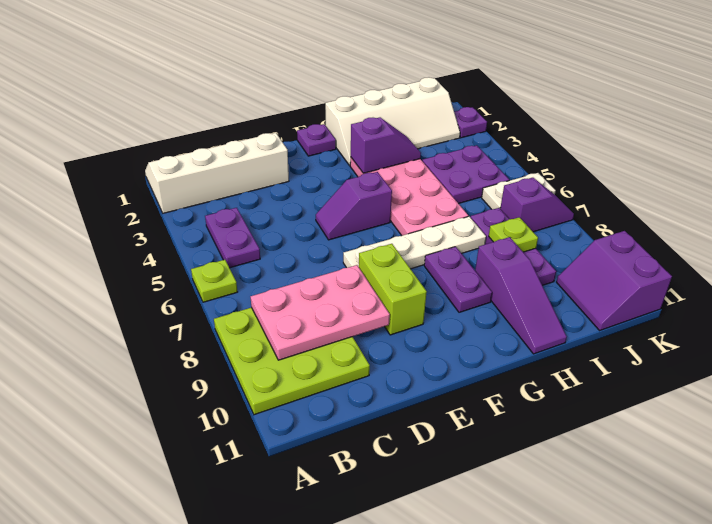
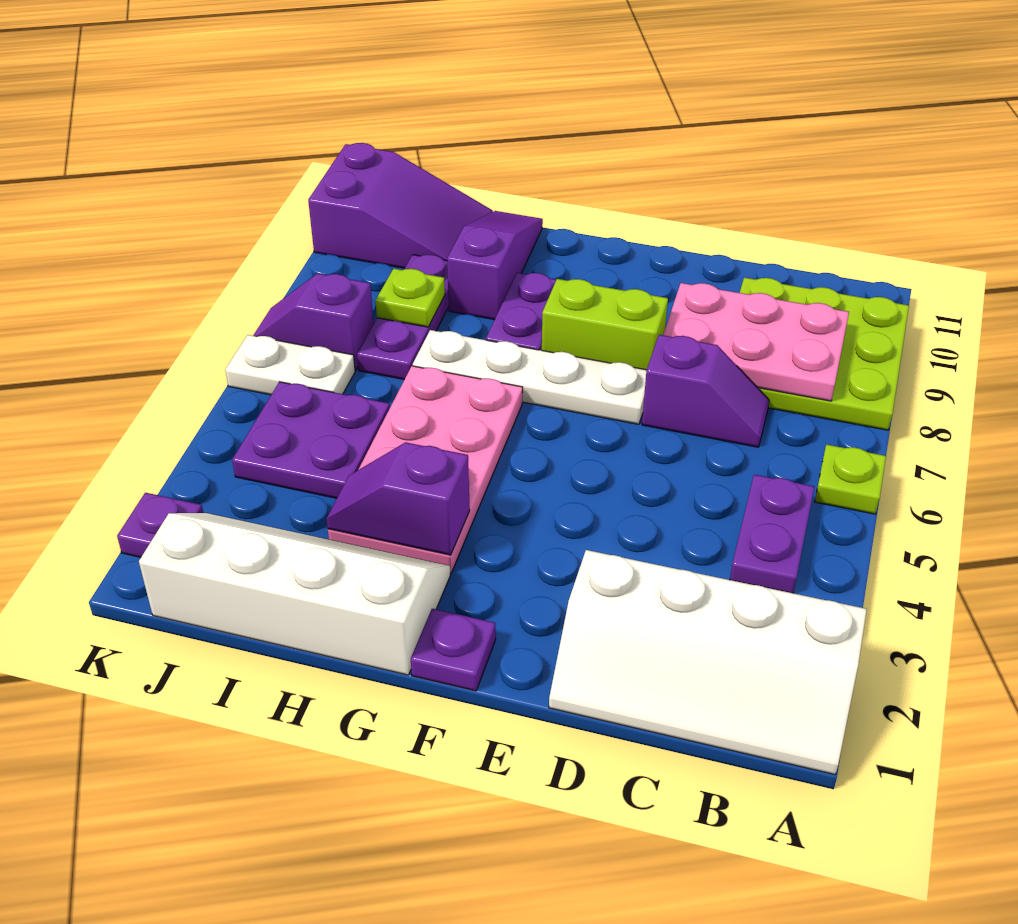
purple 1x2 slope [316,172,392,240] -> purple 1x2 slope moved to [642,335,769,447]
lime 1x2 brick [359,244,427,335] -> lime 1x2 brick turned to [542,279,668,370]
purple 2x2 slope [557,231,672,330] -> purple 2x3 slope [308,143,493,268]

